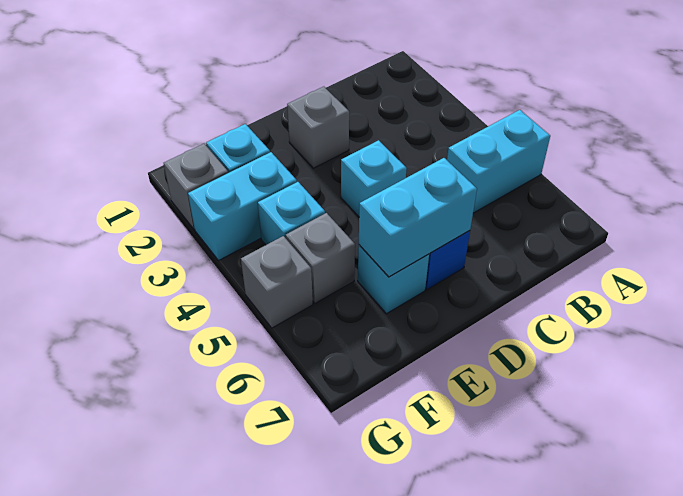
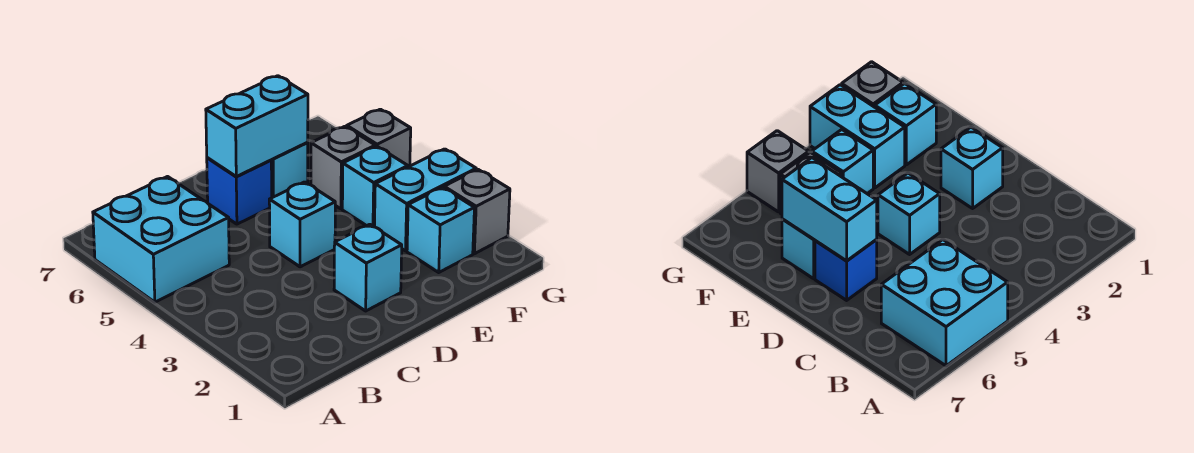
cyan 1x2 brick [447,110,550,213] -> cyan 2x2 brick [93,177,229,302]
grey 1x1 brick [287,87,349,168] -> cyan 1x1 brick [334,224,402,311]

